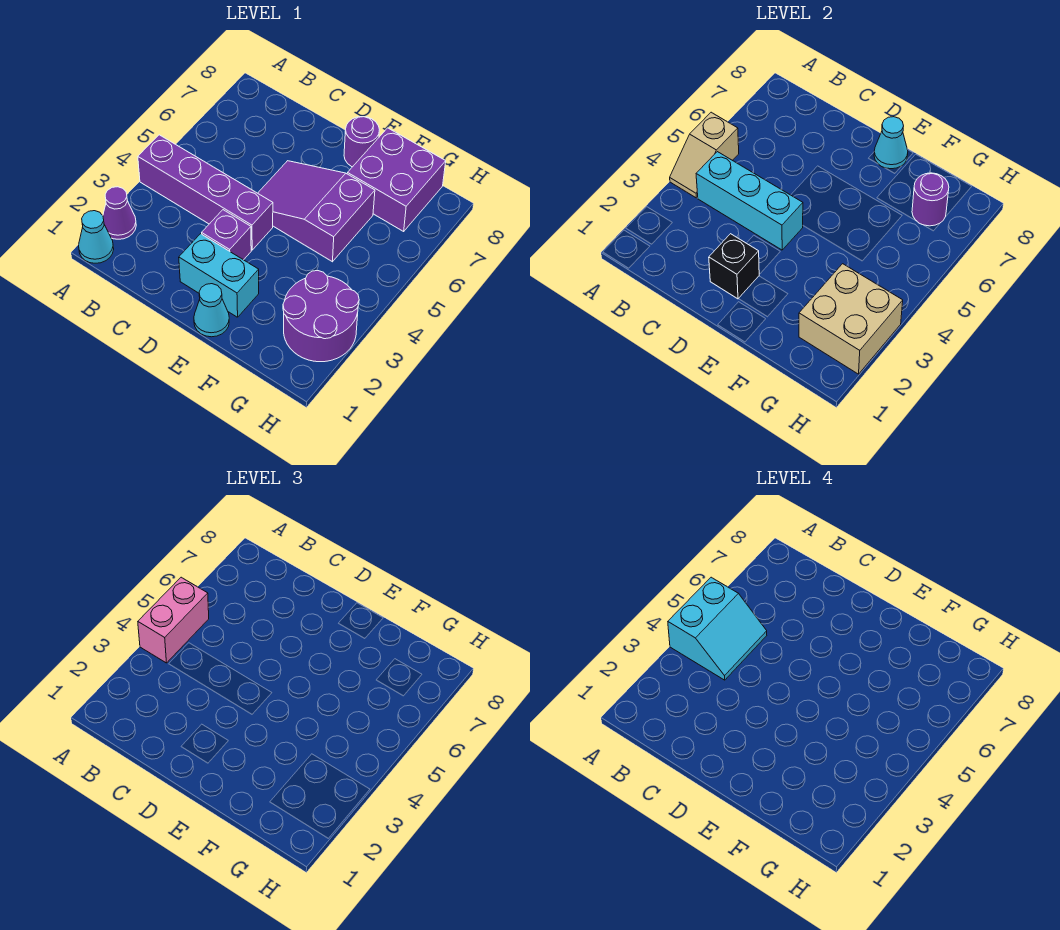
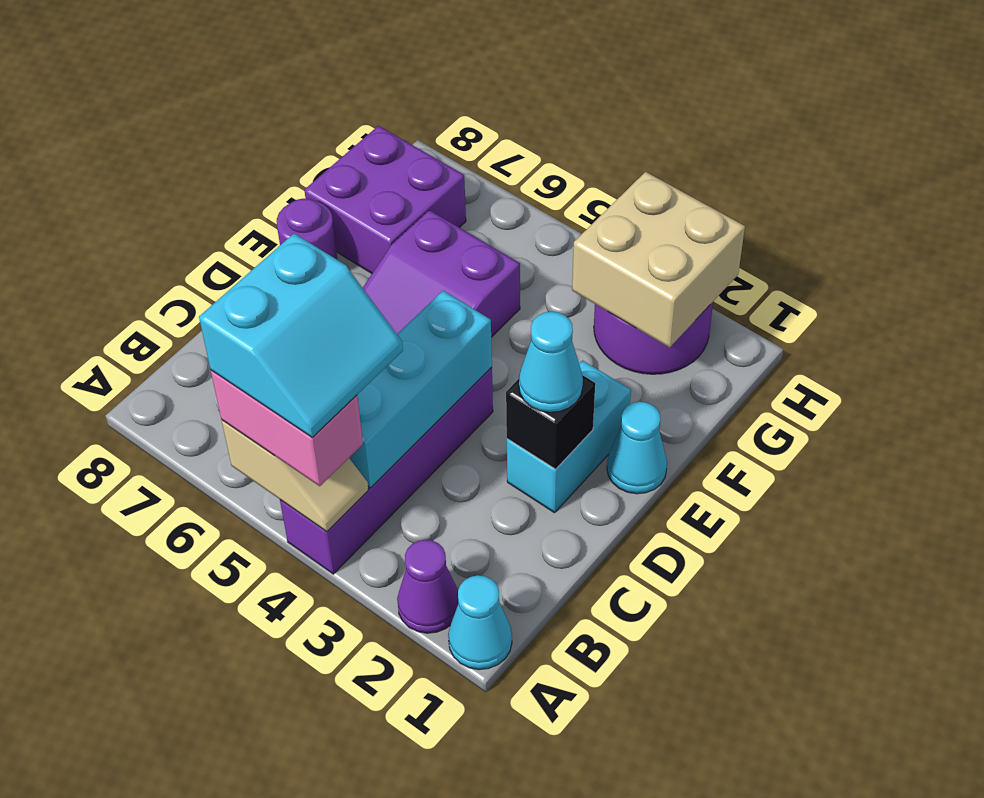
cyan 2x2 slope [668,577,767,680] -> cyan 2x2 slope turned to [199,233,403,438]
purple 1x1 brick [202,210,251,260] -> none
cyan 1x1 cone [874,117,908,169] -> cyan 1x1 cone moved to [519,312,583,412]
purple 1x1 round brick [912,173,949,226] -> none

